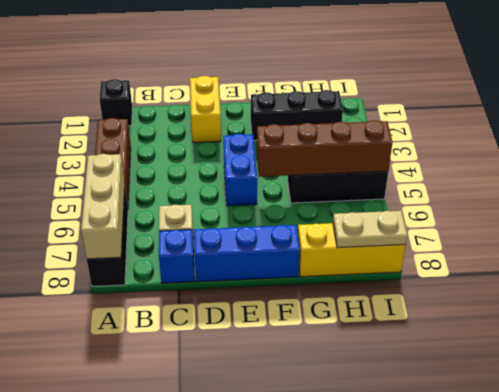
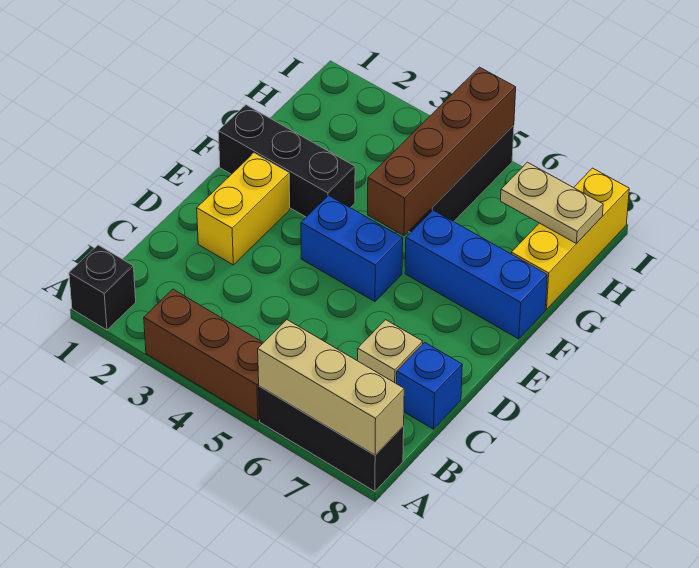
yellow 1x2 brick [190,76,221,143] -> yellow 1x2 brick turned to [197,153,290,265]
blue 1x3 brick [194,225,300,282] -> blue 1x3 brick turned to [405,210,547,339]
black 1x3 brick [251,90,343,140] -> black 1x3 brick turned to [218,105,355,217]
tan 1x2 plate [333,211,407,248] -> tan 1x2 plate turned to [501,162,603,244]

